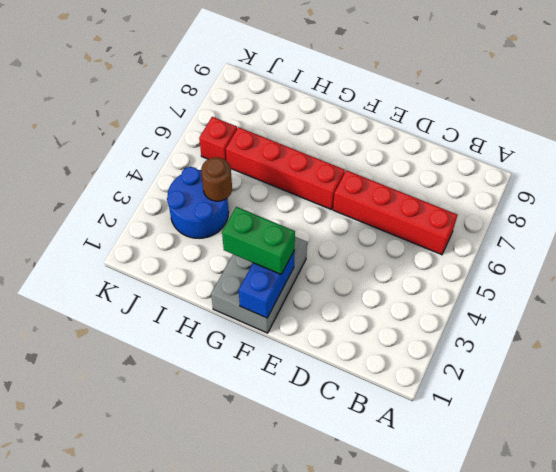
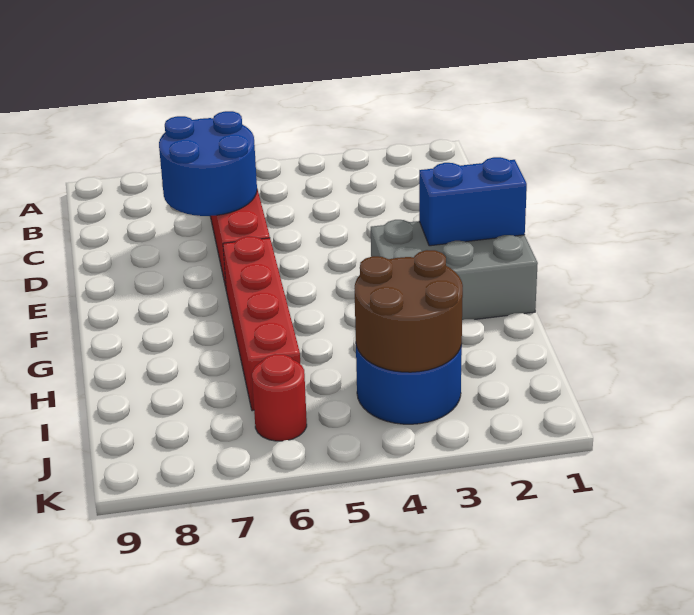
none -> blue 2x2 round brick [159,111,257,216]
green 1x2 brick [222,207,295,274] -> none
brown 1x1 round brick [201,157,232,201] -> brown 2x2 round brick [354,250,463,372]
red 1x1 brick [199,117,237,161] -> red 1x1 round brick [252,354,307,441]

